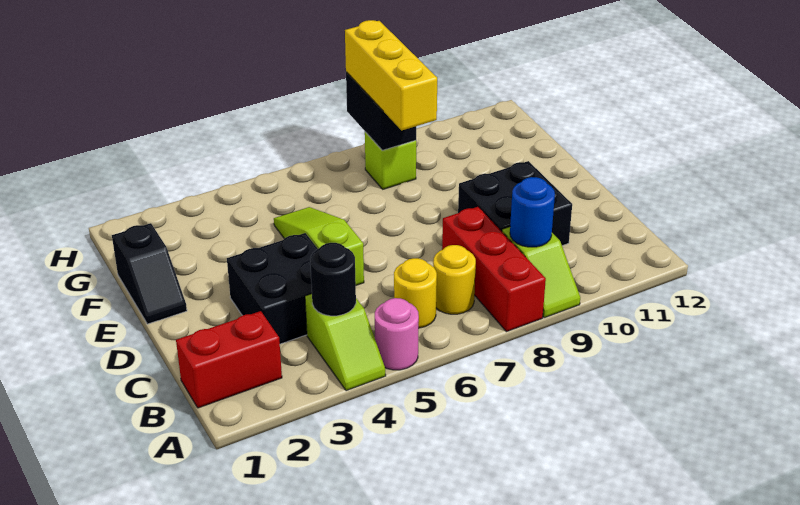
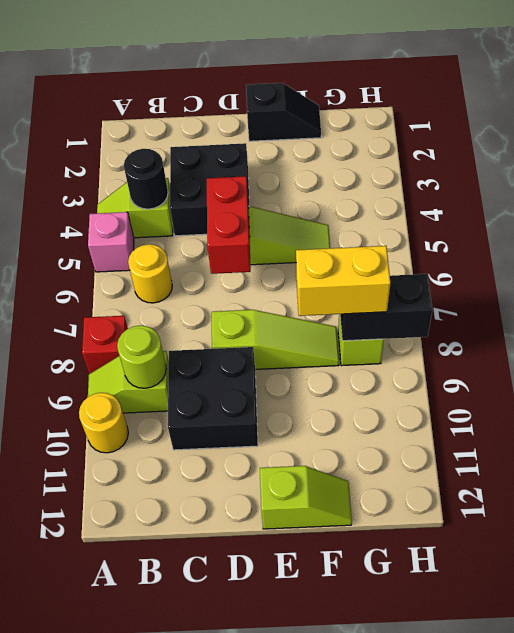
pink 1x1 round brick [375,298,419,370] -> pink 1x1 brick [88,212,134,272]
red 1x3 brick [442,207,546,332] -> red 1x1 brick [82,316,128,374]
red 1x2 brick [176,311,282,408] -> red 1x2 brick moved to [207,176,251,274]
yellow 1x1 round brick [433,245,476,314] -> yellow 1x1 round brick moved to [79,393,128,453]
blue 1x1 round brick [510,177,555,247] -> lime 1x1 round brick [117,326,166,388]
none -> lime 1x3 slope [212,310,339,369]
black 1x2 slope [112,223,187,324] -> black 1x2 slope turned to [246,83,321,141]
none -> lime 1x2 slope [260,466,352,529]
yellow 1x3 brick [345,20,437,131] -> yellow 1x2 brick [296,246,391,316]

